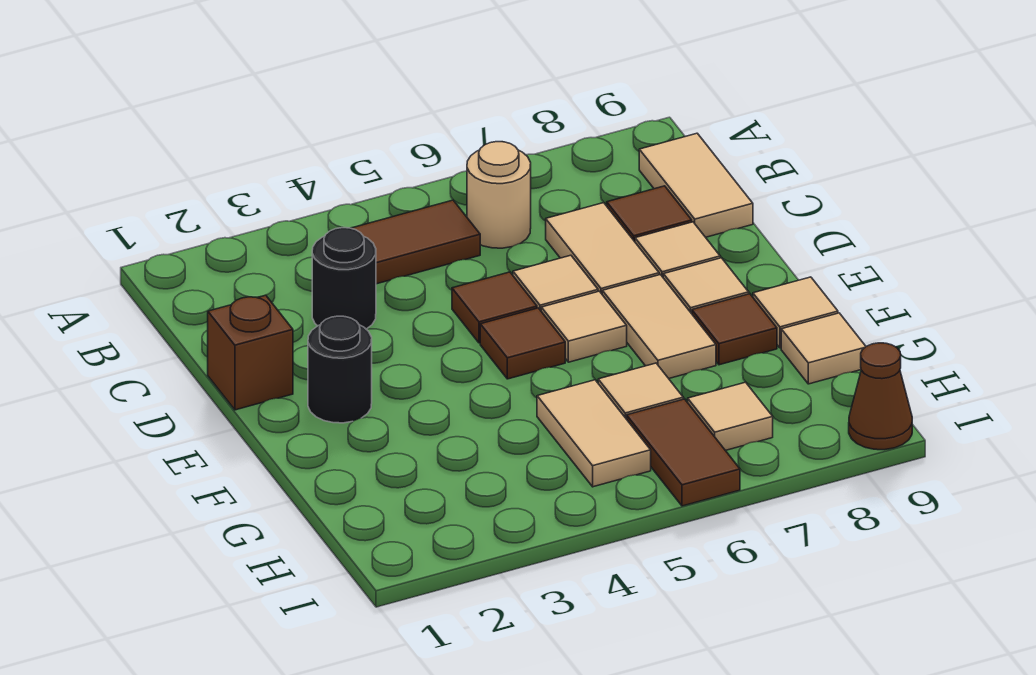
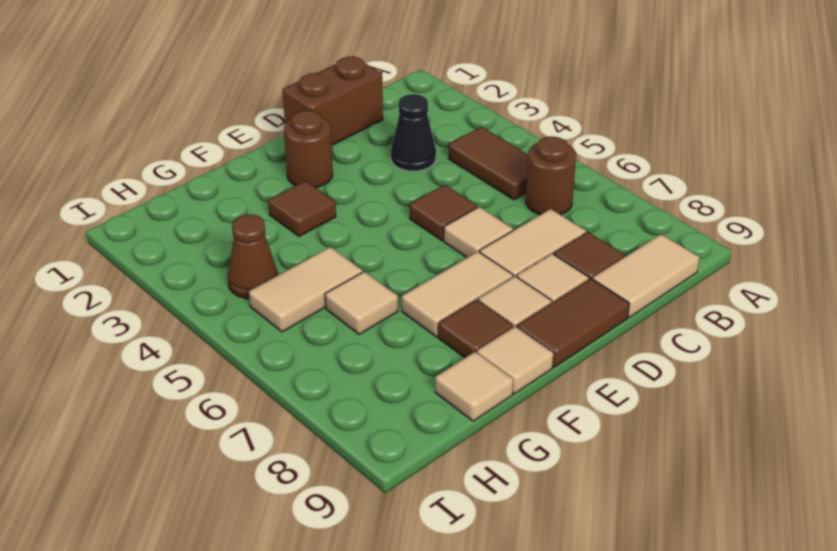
tan 1x1 round brick [467,142,531,248] -> brown 1x1 round brick [526,137,576,215]
black 1x1 round brick [312,228,376,329] -> black 1x1 cone [391,94,436,171]
brown 1x1 brick [208,295,293,410] -> brown 1x2 brick [283,56,383,145]
black 1x1 round brick [308,316,372,423] -> brown 1x1 round brick [284,110,333,188]
brown 1x1 tile [480,308,565,379] -> brown 1x1 tile moved to [268,181,336,236]
tan 1x1 tile [541,291,627,362] -> none
brown 1x2 tile [627,399,740,506] -> brown 1x2 tile moved to [517,279,629,367]
tan 1x1 tile [688,382,773,451] -> none
brown 1x1 cone [849,343,912,450] -> brown 1x1 cone moved to [228,215,278,299]

